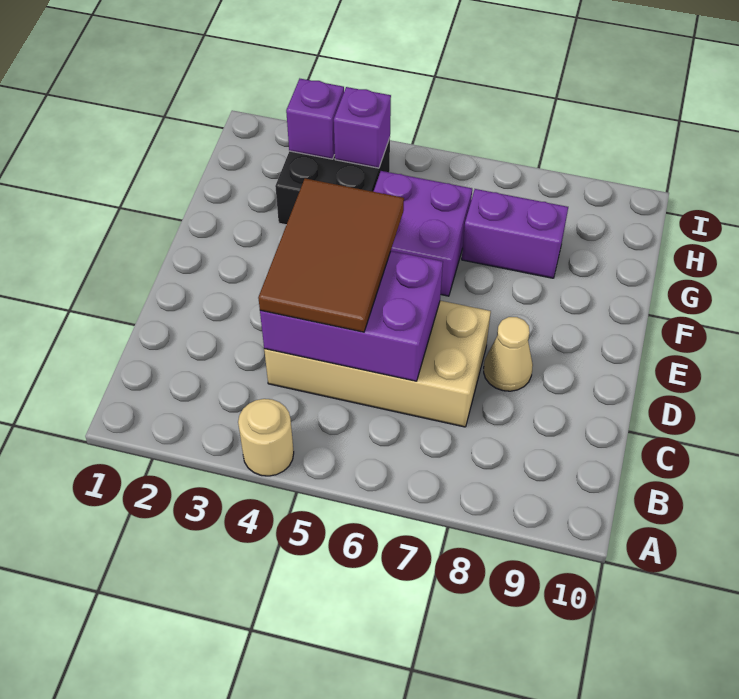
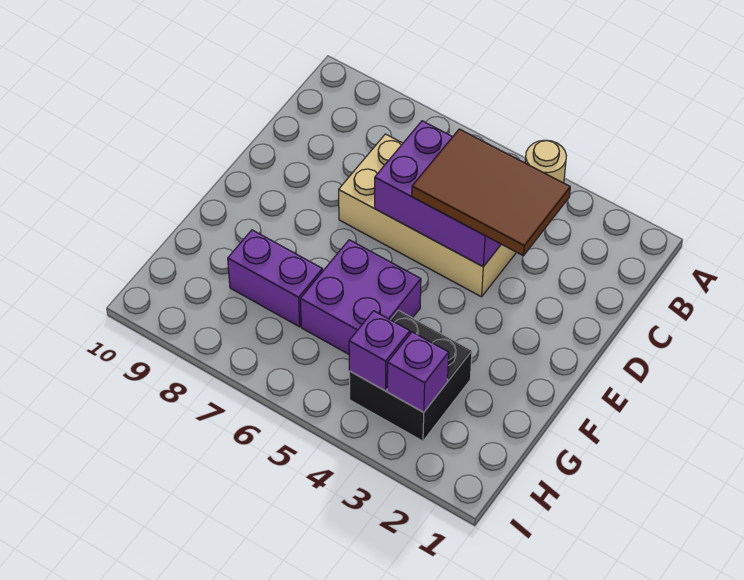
brown 2x3 tile [258,178,404,332] -> brown 2x3 tile turned to [412,129,570,256]
tan 1x1 cone [484,317,533,391] -> none

